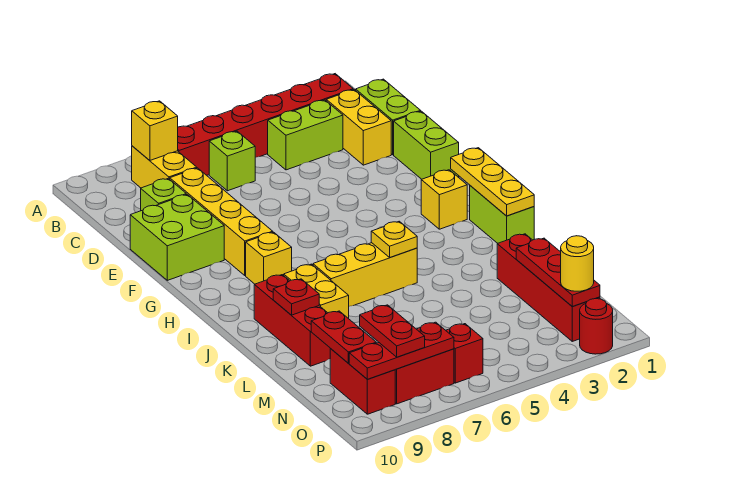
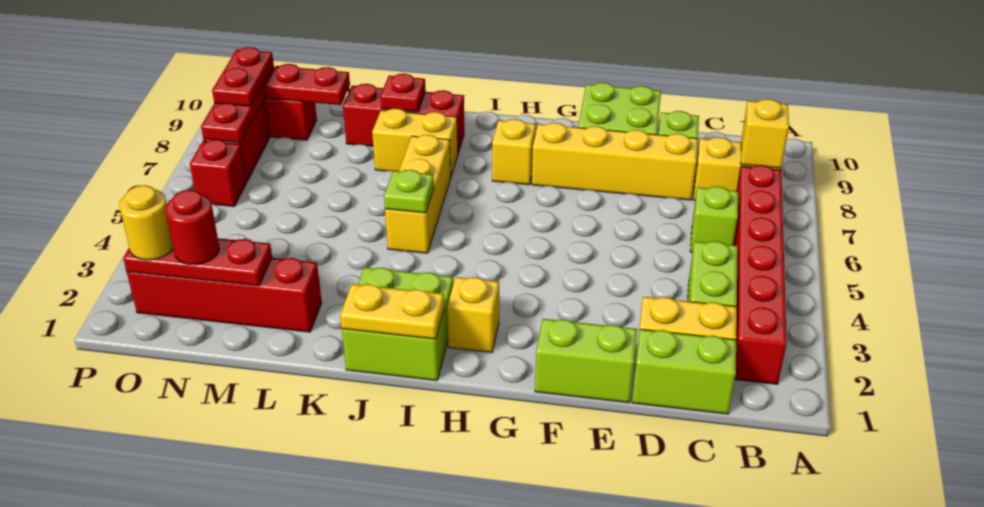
yellow 1x3 plate [451,148,534,216] -> yellow 1x2 plate [340,284,444,339]
lime 1x2 brick [470,186,534,243] -> lime 2x2 brick [342,267,453,381]
yellow 1x1 plate [371,221,417,257] -> lime 1x1 plate [384,170,434,213]
red 1x2 plate [360,305,425,357] -> red 1x2 plate turned to [212,47,274,107]
red 1x1 round brick [580,299,613,354] -> red 1x1 round brick moved to [165,190,220,265]

